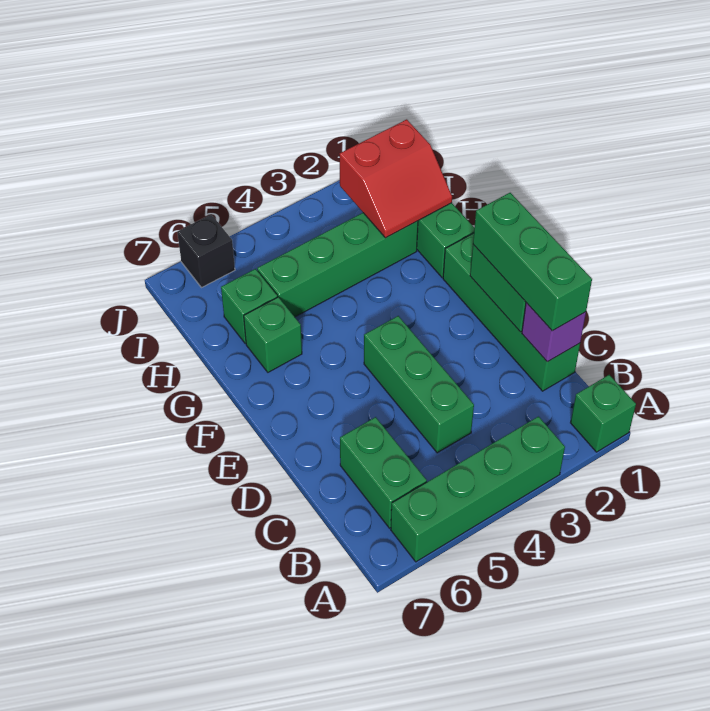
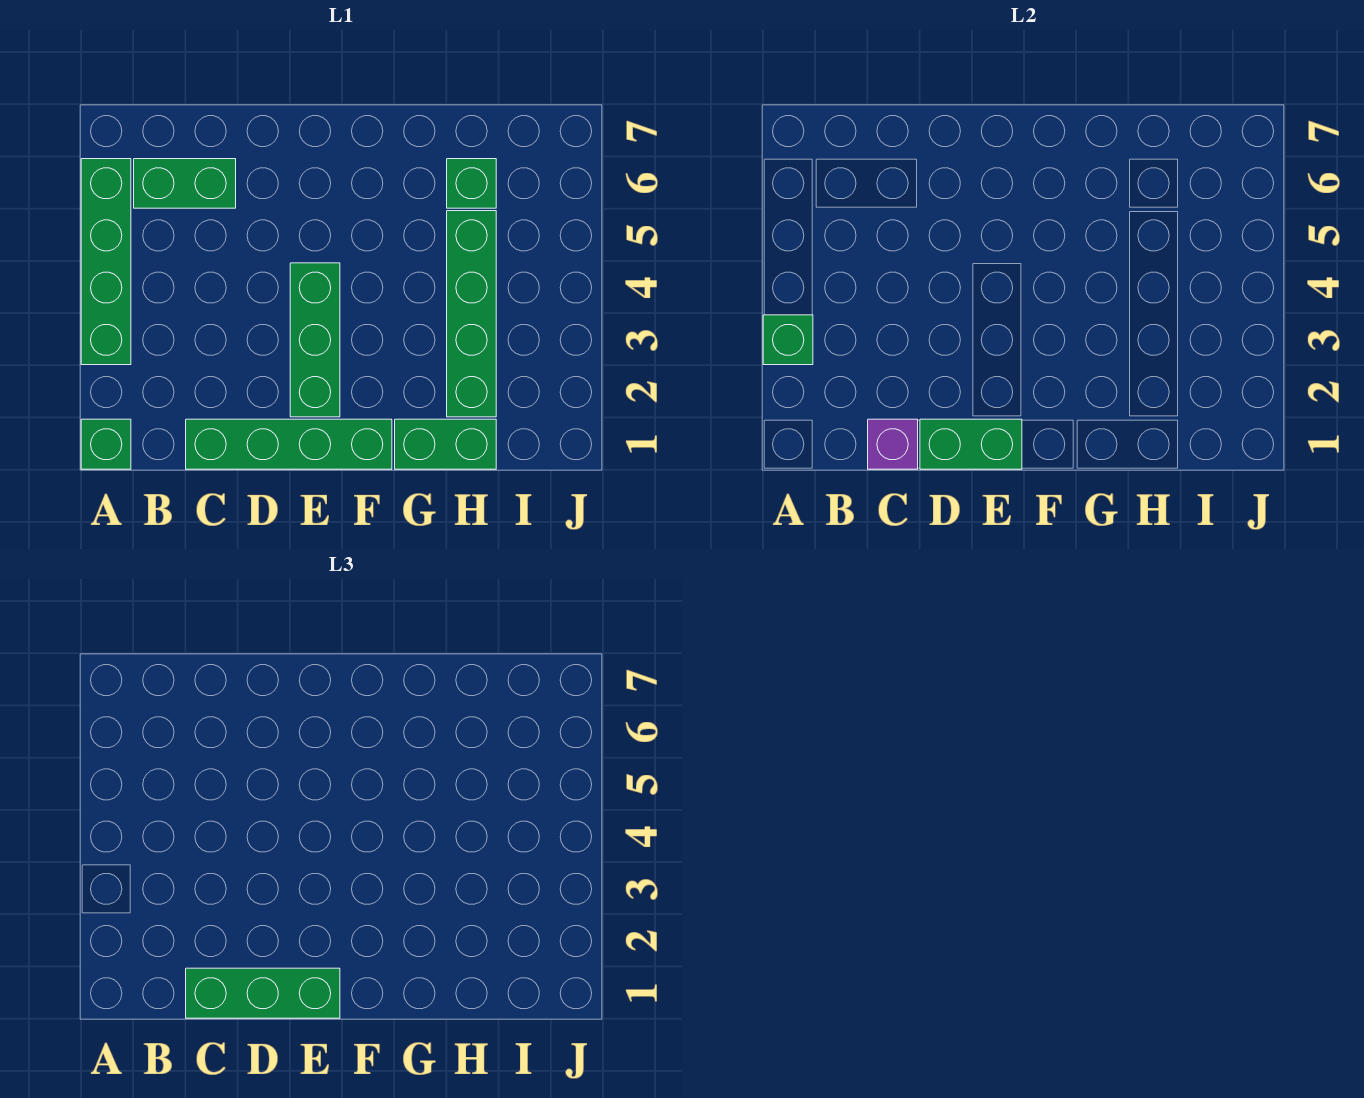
green 1x3 brick [364,316,474,453] -> green 1x3 brick turned to [290,263,340,417]
green 1x1 brick [244,297,302,372] -> green 1x1 brick moved to [763,315,813,365]
red 2x2 slope [340,119,452,238] -> none
black 1x1 brick [177,214,235,288] -> none

